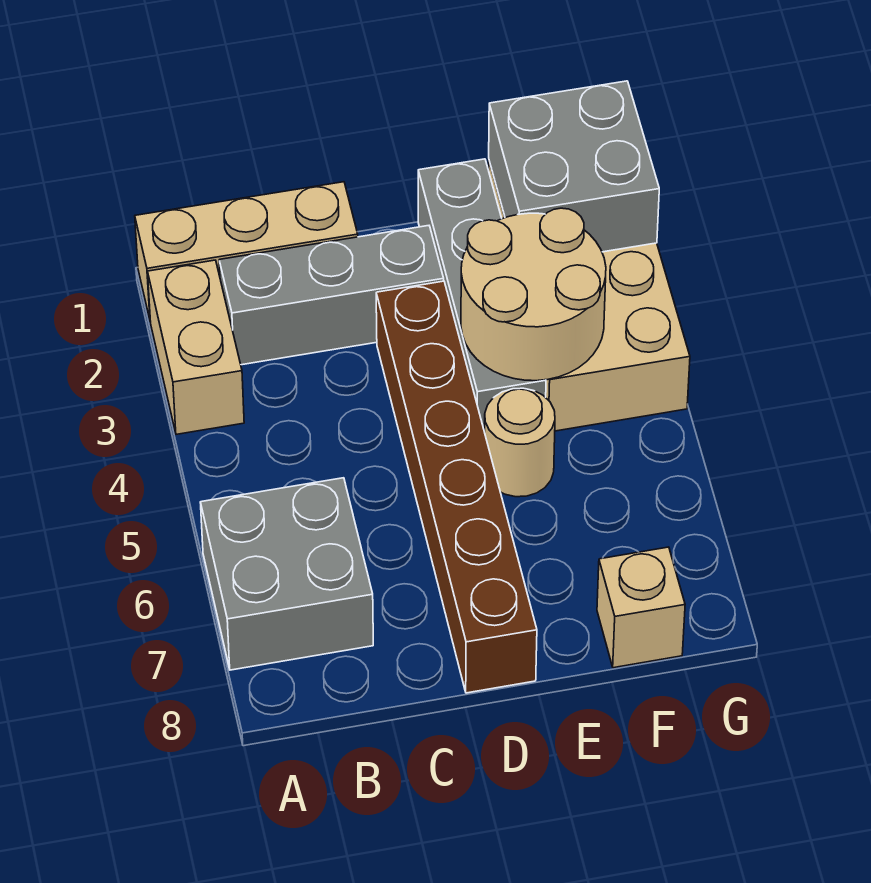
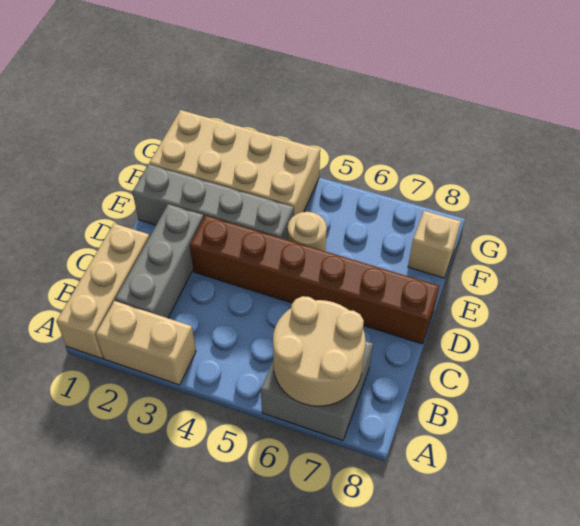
tan 2x2 round brick [461,208,606,381] -> tan 2x2 round brick moved to [273,296,366,406]
grey 2x2 brick [489,81,659,252] -> none

